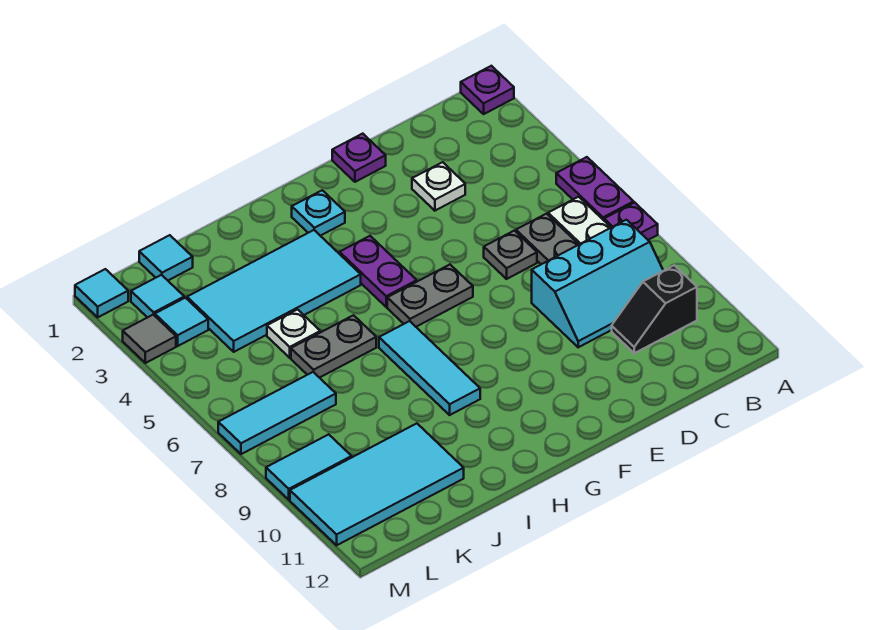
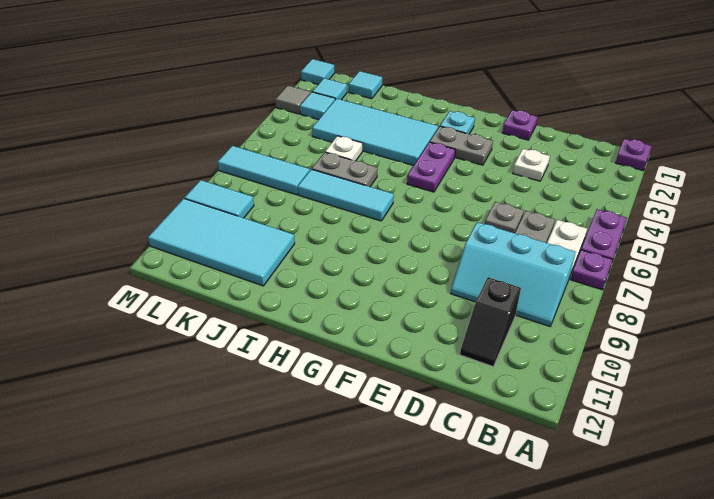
black 1x2 slope [612,265,697,353] -> black 1x2 slope turned to [460,277,521,367]
grey 1x2 plate [387,265,473,327] -> grey 1x2 plate moved to [430,126,493,165]
cyan 1x3 tile [379,321,480,415] -> cyan 1x3 tile turned to [298,169,394,221]

